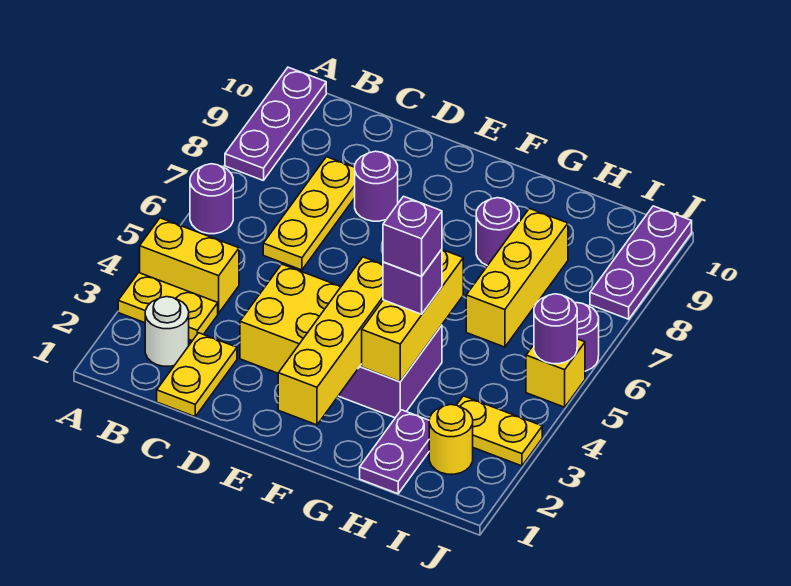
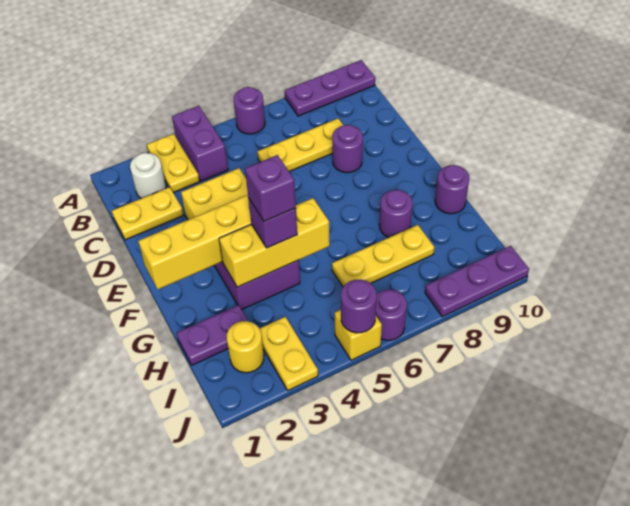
yellow 1x2 brick [140,218,239,313] -> purple 1x2 brick [172,106,228,181]
none -> purple 1x1 round brick [435,165,469,214]
yellow 1x3 brick [466,209,568,347] -> yellow 1x3 plate [332,225,435,287]

